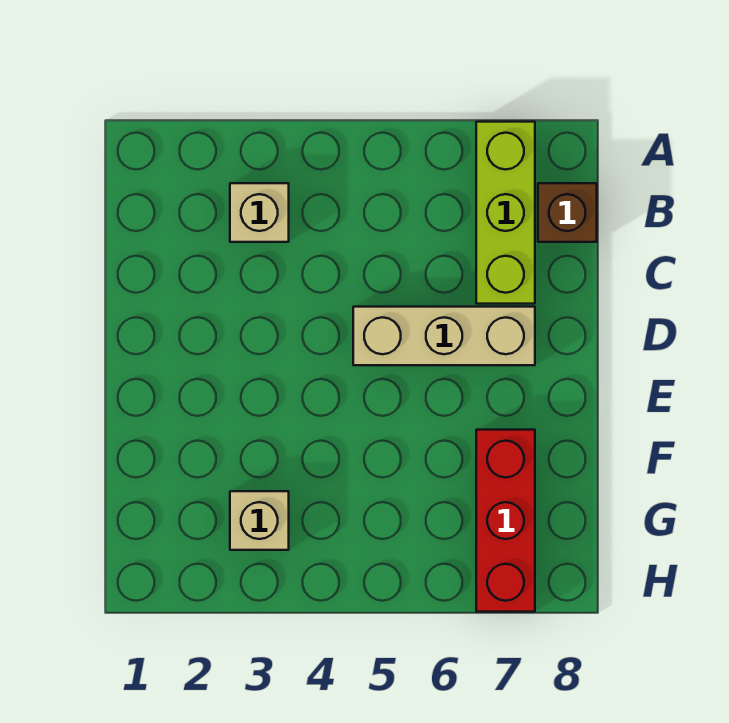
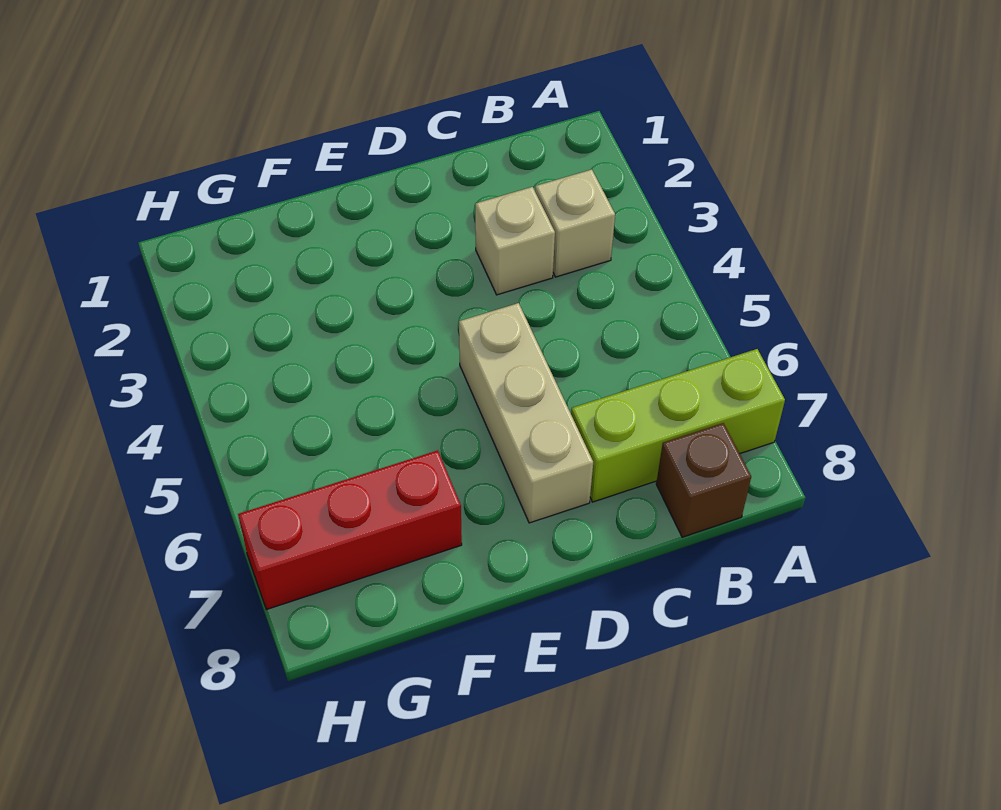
tan 1x1 brick [230,491,289,550] -> tan 1x1 brick moved to [475,187,555,295]

